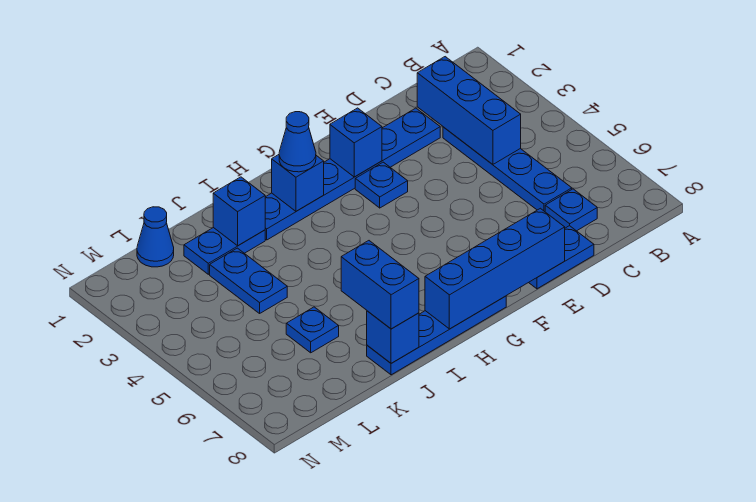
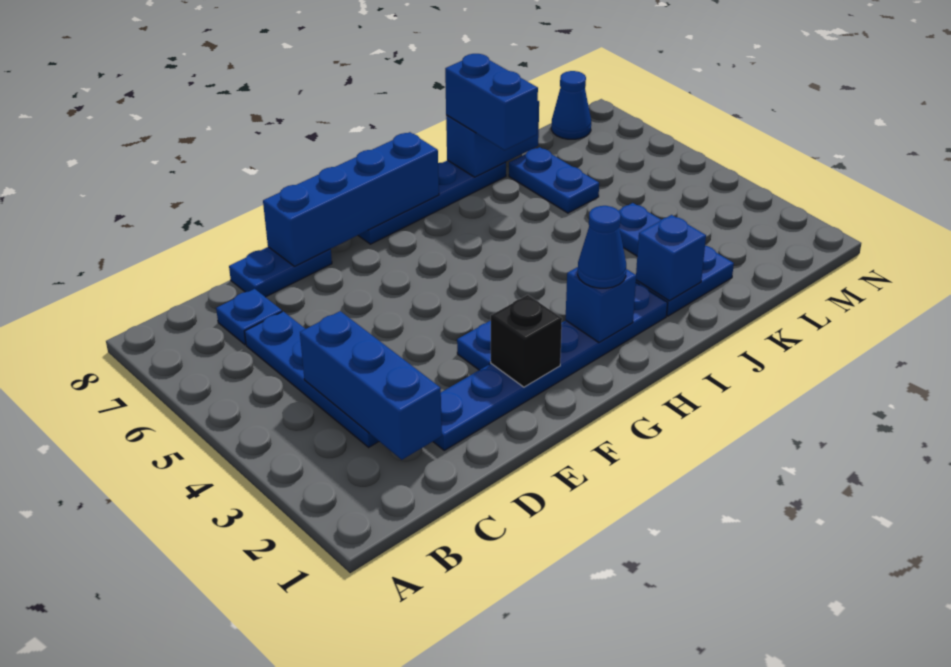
blue 1x1 brick [330,108,382,177] -> black 1x1 brick [491,295,562,387]
blue 1x1 brick [367,311,419,363] -> blue 1x2 brick [446,101,539,177]
blue 1x1 plate [286,307,339,353] -> blue 1x2 plate [509,147,599,213]
blue 1x1 cone [137,207,174,267] -> blue 1x1 cone moved to [551,71,591,139]

